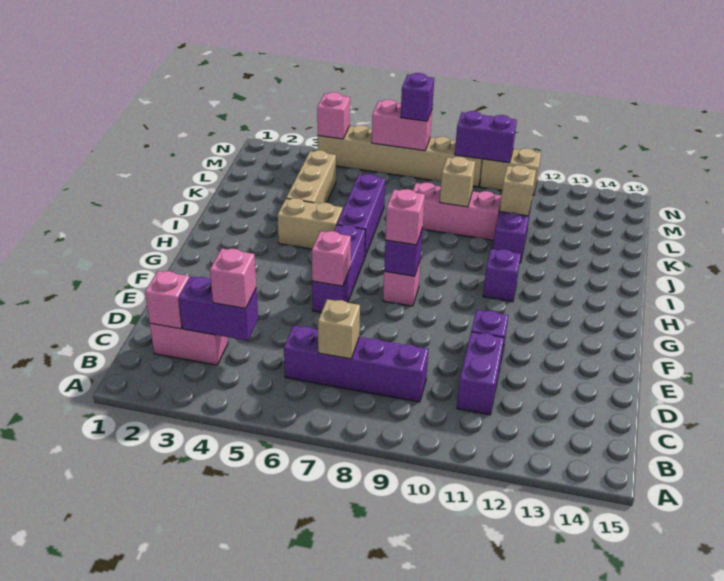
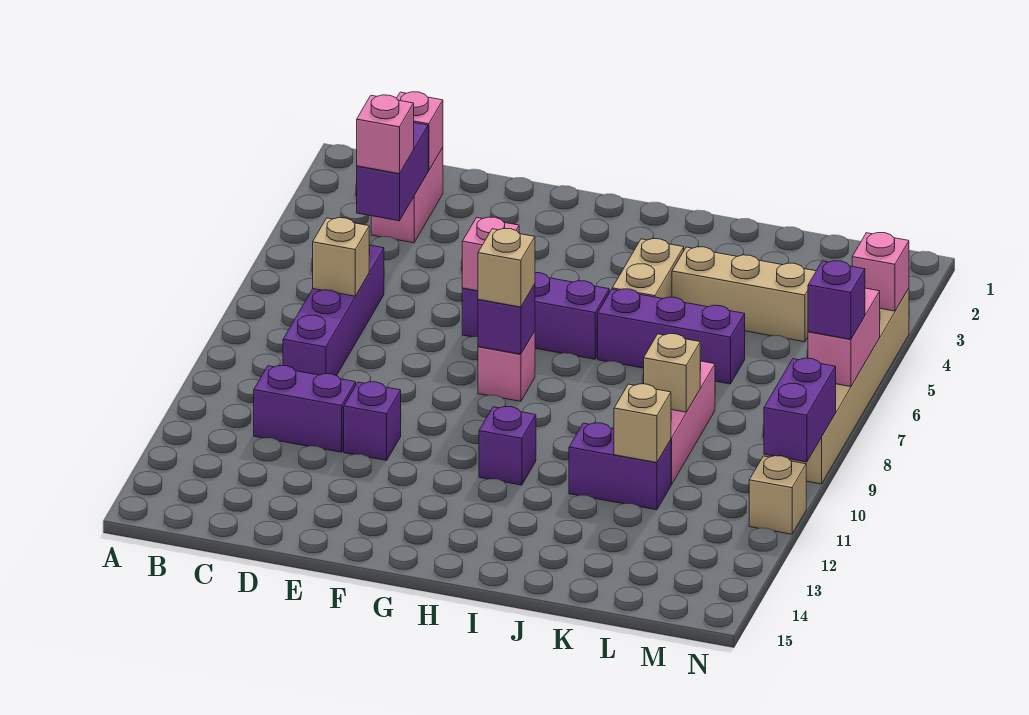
pink 1x1 brick [385,189,425,245] -> tan 1x1 brick [478,229,535,307]
tan 1x2 brick [480,148,541,195] -> tan 1x1 brick [749,456,806,534]

